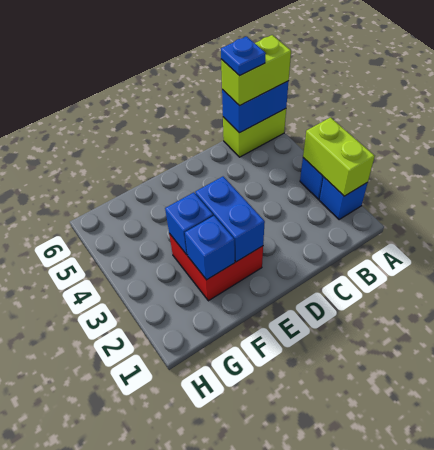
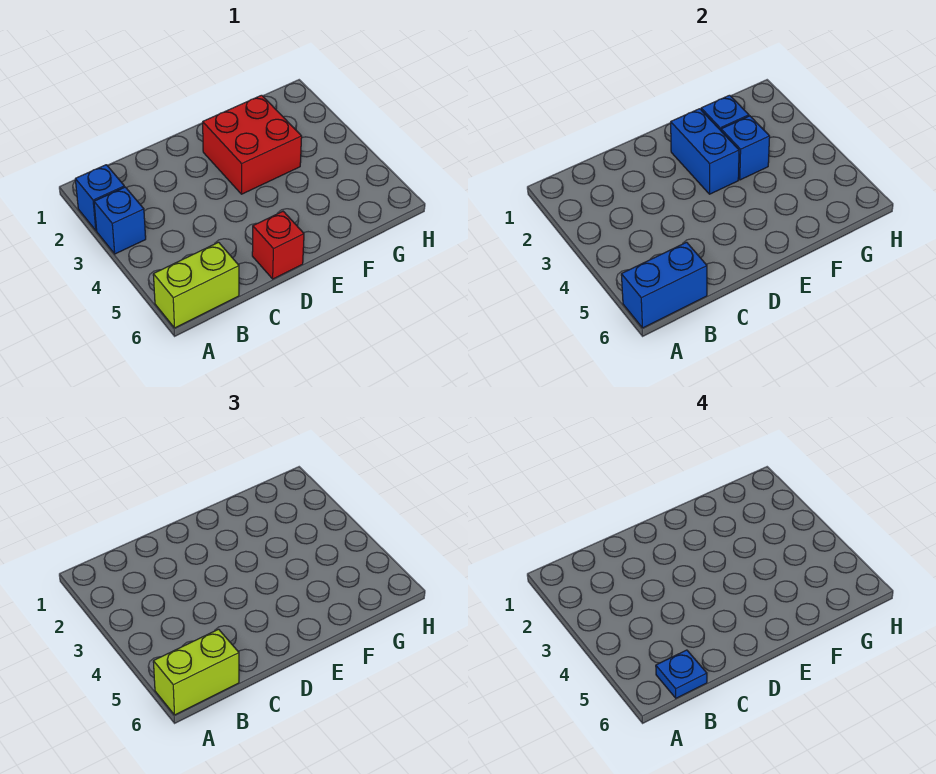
lime 1x2 brick [303,117,375,196] -> none
none -> red 1x1 brick [252,211,304,279]

